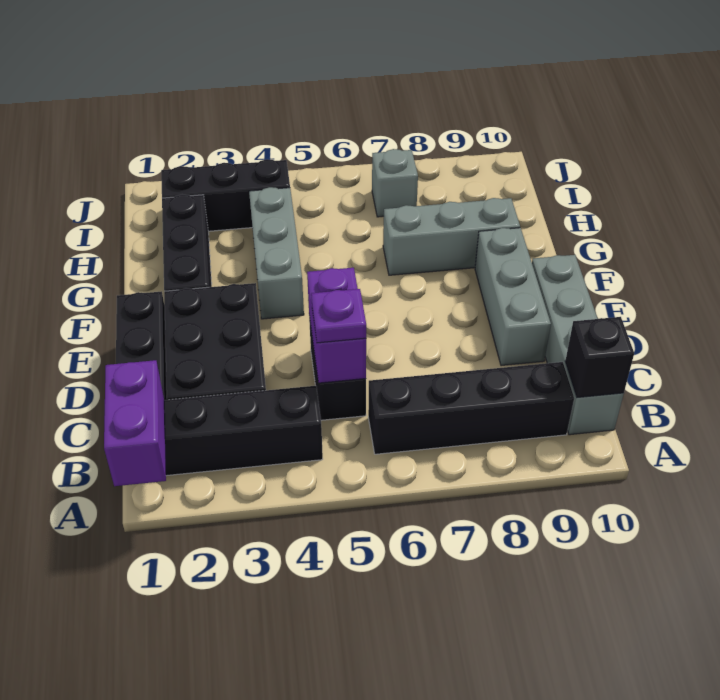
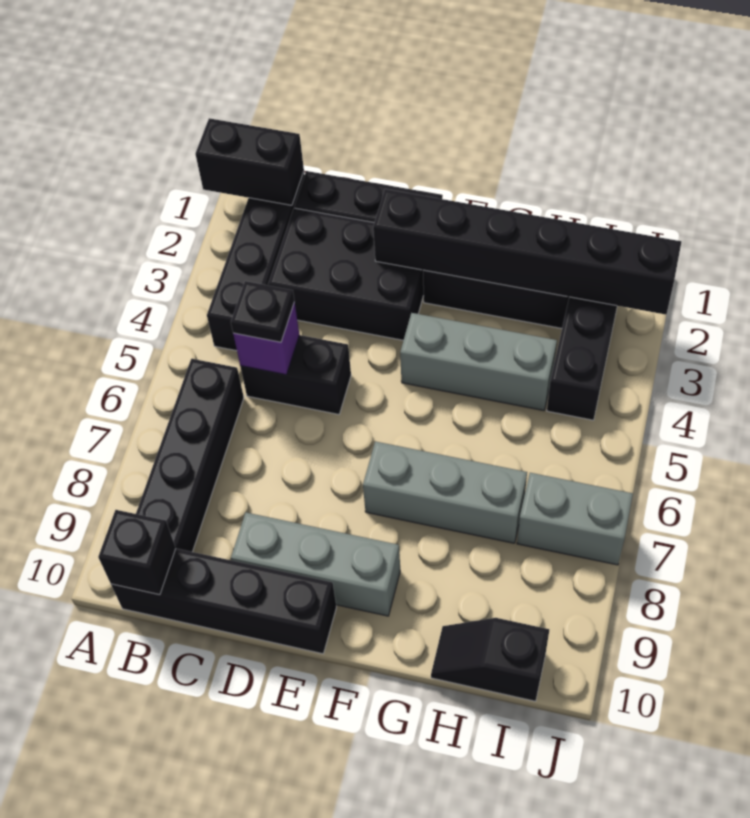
purple 1x2 brick [104,360,166,486] -> black 1x2 brick [195,118,304,205]
grey 1x4 brick [532,255,624,435] -> black 1x4 brick [111,549,336,654]
purple 1x2 brick [307,268,366,383] -> purple 1x1 brick [233,302,299,375]
purple 1x1 plate [311,289,366,343] -> black 1x1 plate [231,281,294,342]
none -> black 1x6 brick [373,189,681,315]
grey 1x3 brick [383,198,520,275] -> grey 1x3 brick turned to [363,441,527,543]
none -> black 1x2 slope [431,618,549,701]
grey 1x1 brick [372,149,418,217] -> grey 1x2 brick [517,473,633,565]

